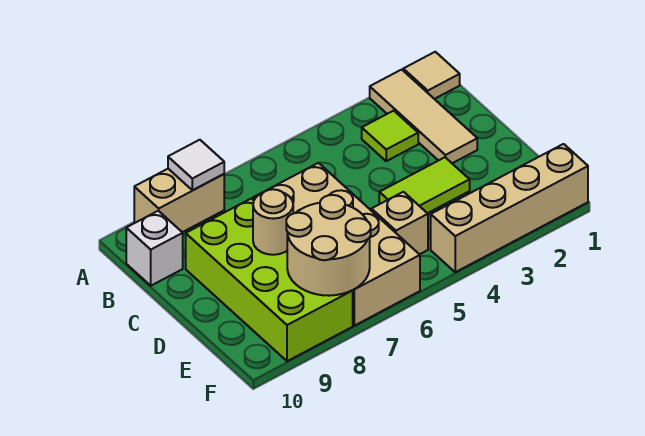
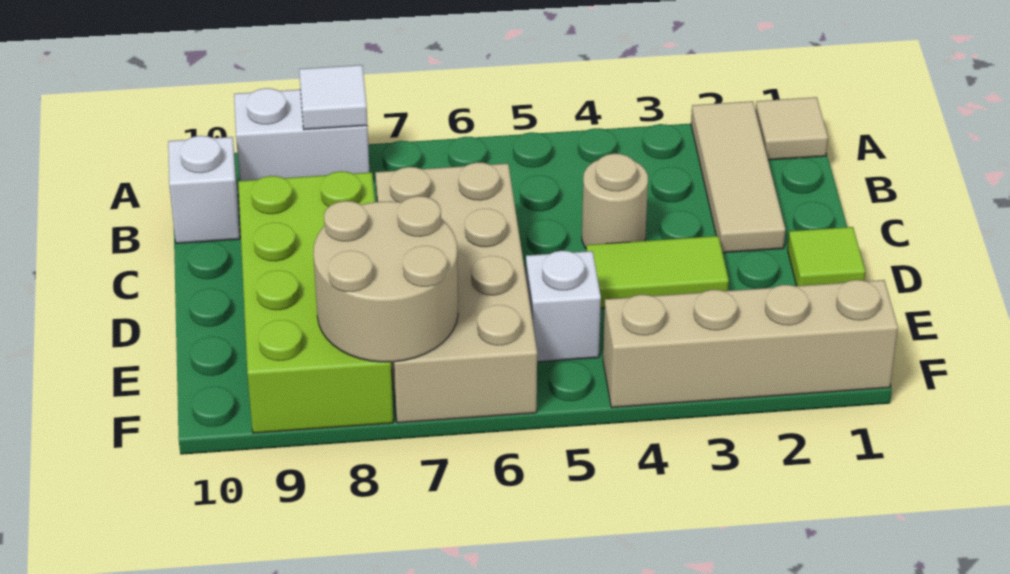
tan 1x2 brick [134,169,224,232] -> white 1x2 brick [234,88,370,181]
lime 1x1 tile [362,111,418,161] -> lime 1x1 tile moved to [788,227,865,286]
tan 1x1 round brick [253,189,293,255] -> tan 1x1 round brick moved to [582,154,648,248]
tan 1x1 brick [371,192,428,254] -> white 1x1 brick [526,251,601,362]

